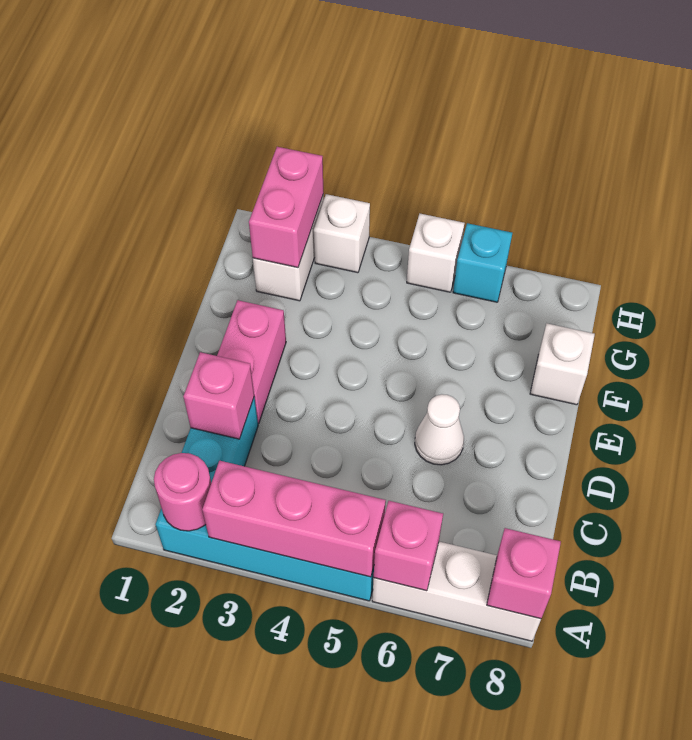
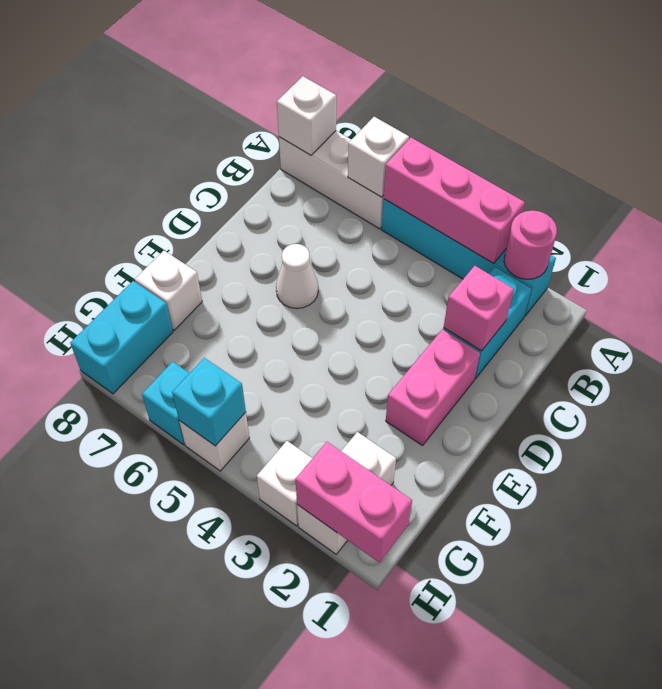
pink 1x1 brick [374,501,443,591] -> white 1x1 brick [348,117,409,197]
pink 1x1 brick [487,528,561,619] -> white 1x1 brick [277,76,336,155]
pink 1x2 brick [249,147,324,268] -> pink 1x2 brick turned to [295,442,412,562]
none -> cyan 1x2 brick [70,281,173,394]
none -> cyan 1x1 brick [172,358,246,446]

